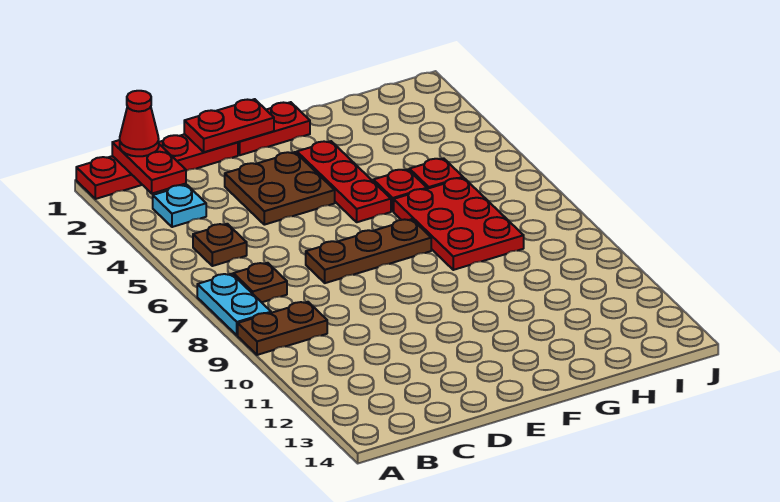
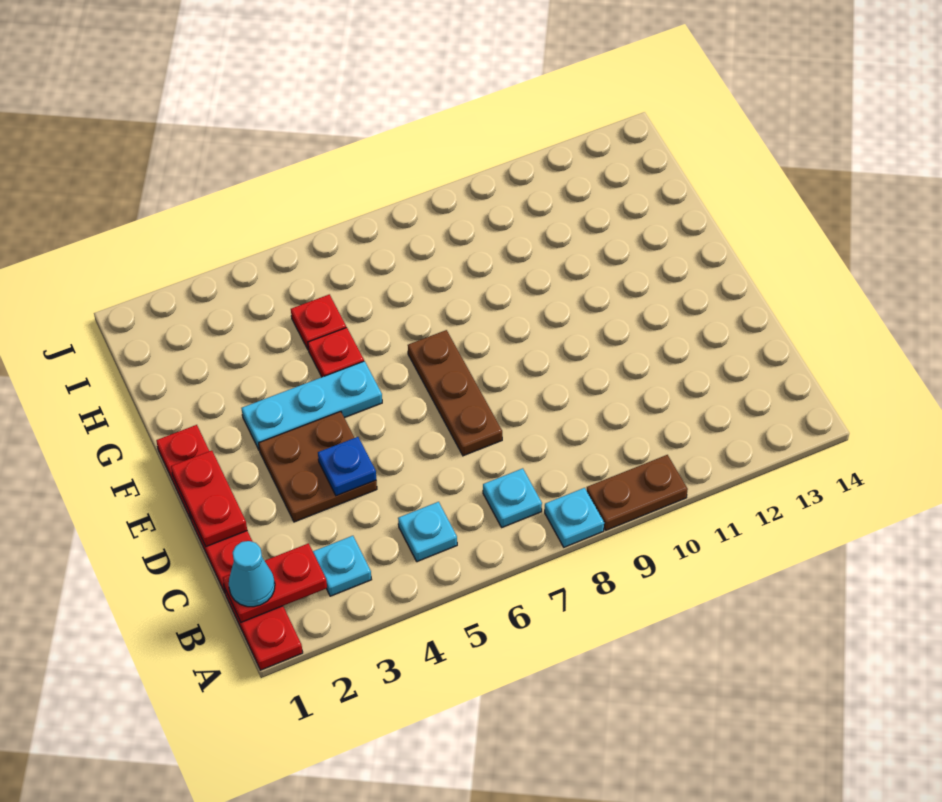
cyan 1x2 plate [197,274,271,335] -> cyan 1x1 plate [545,488,604,547]
brown 1x2 plate [238,302,327,355] -> brown 1x2 plate turned to [587,455,688,530]
red 1x1 cone [120,91,159,156] -> cyan 1x1 cone [229,541,275,607]
brown 1x1 plate [193,224,247,266] -> cyan 1x1 plate [398,502,457,562]
brown 1x1 plate [233,263,287,302] -> cyan 1x1 plate [483,468,542,527]
none -> blue 1x1 plate [318,437,376,496]
red 1x3 plate [297,141,391,222] -> cyan 1x3 plate [242,361,382,449]
red 2x3 plate [394,178,524,270] -> none

